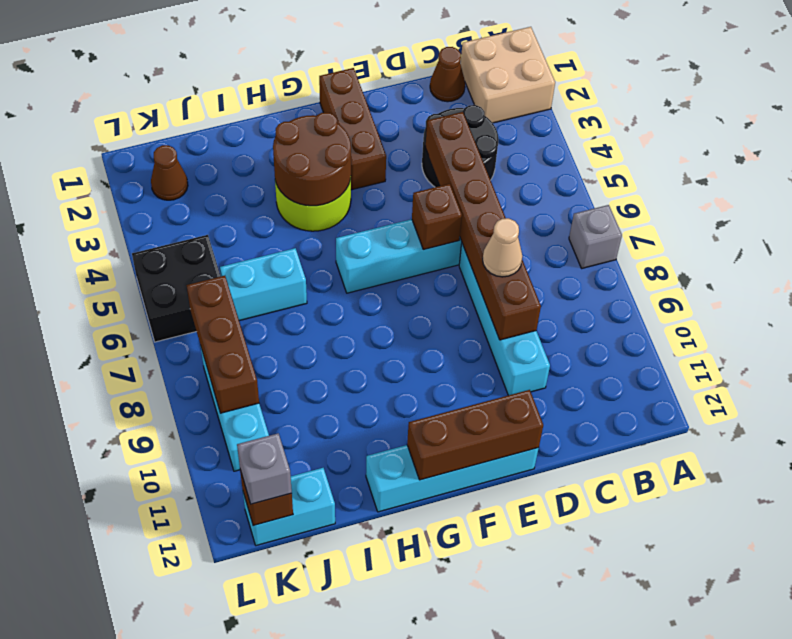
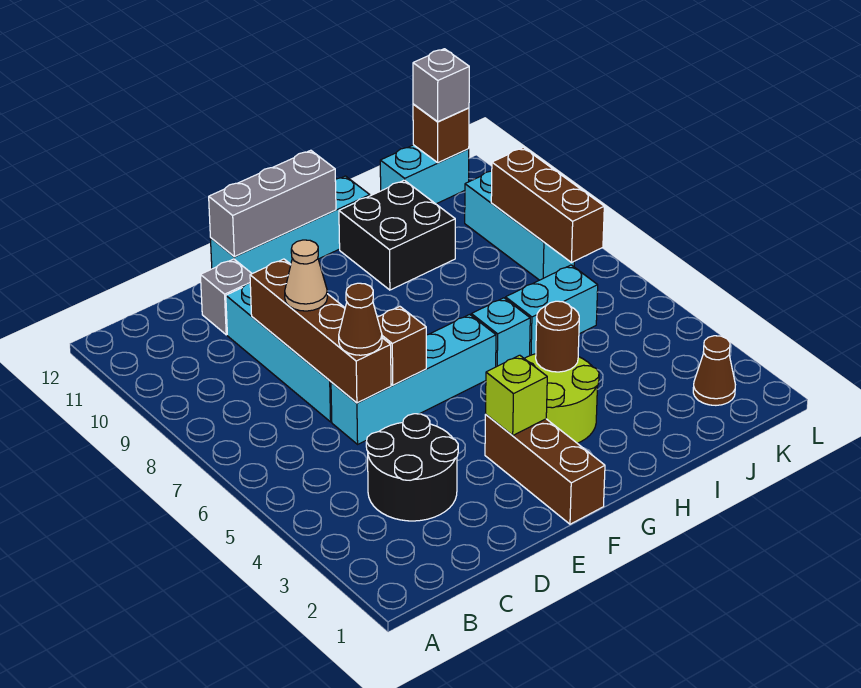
tan 2x2 brick [461,27,555,123] -> none
grey 1x1 brick [569,205,622,268] -> grey 1x1 brick moved to [200,259,252,335]
brown 1x1 cone [430,47,465,102] -> brown 1x1 cone moved to [339,283,382,355]
brown 1x6 brick [426,112,541,340] -> brown 1x4 brick [250,259,391,403]
brown 1x3 brick [407,390,543,480] -> grey 1x3 brick [209,150,336,257]
none -> lime 1x1 brick [486,355,547,436]
brown 2x2 round brick [273,113,351,206] -> brown 1x1 round brick [536,301,579,372]
none -> cyan 1x1 brick [471,298,530,367]
black 2x2 brick [132,235,221,342] -> black 2x2 brick moved to [339,180,455,290]

